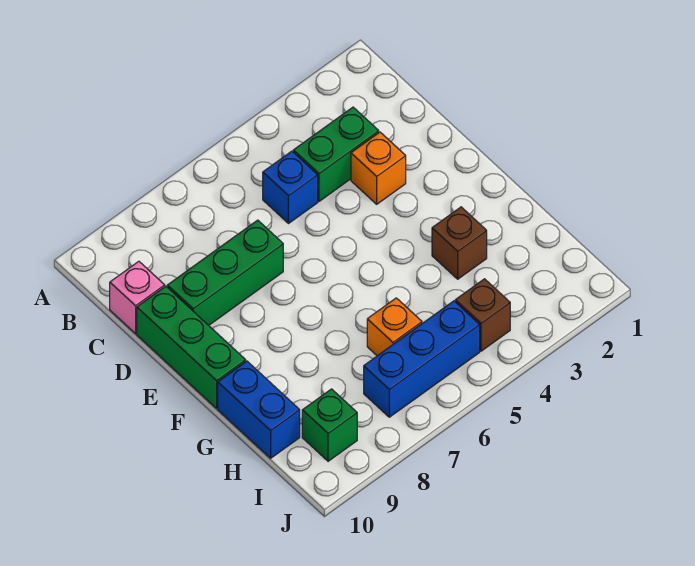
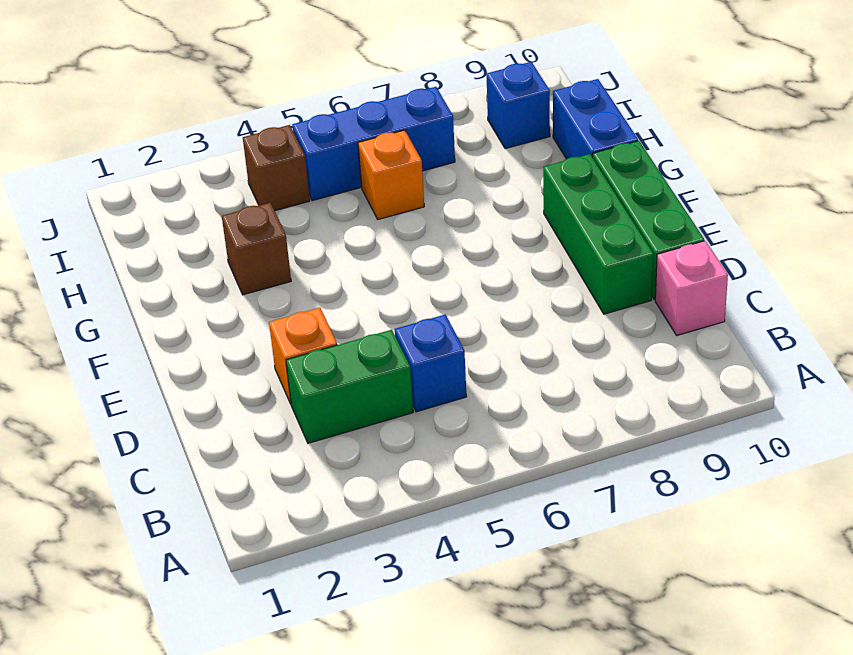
green 1x3 brick [167,220,283,325] -> green 1x3 brick turned to [543,154,653,314]
green 1x1 brick [302,389,357,461] -> blue 1x1 brick [486,62,550,149]

